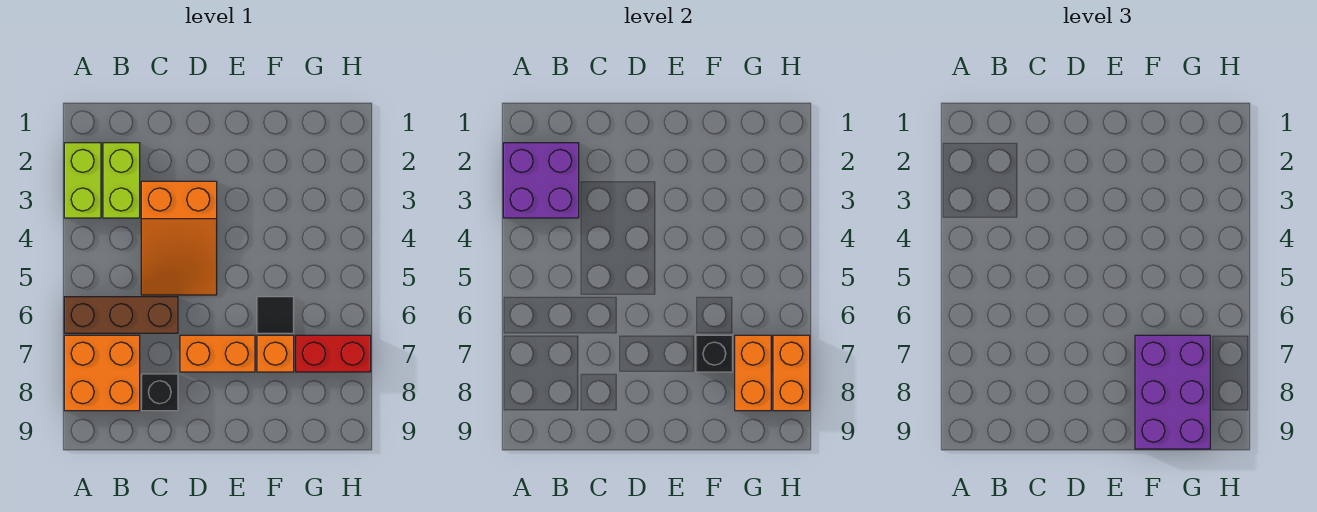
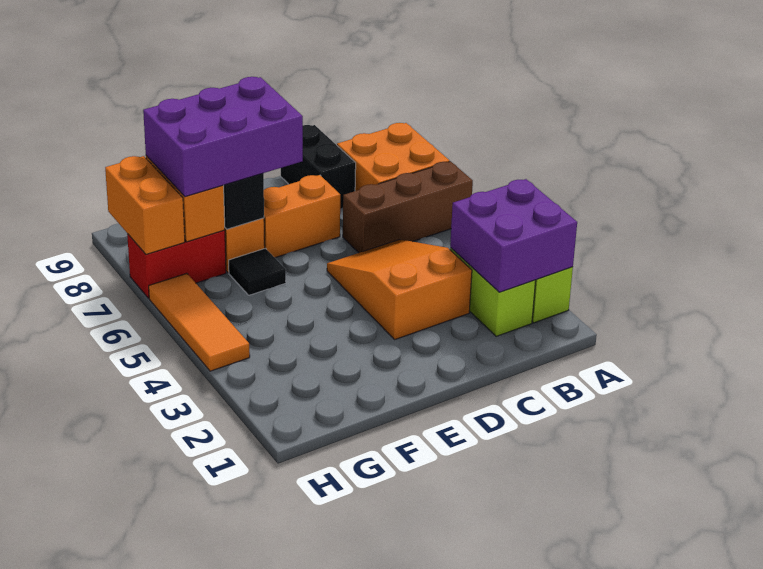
black 1x1 brick [141,374,178,411] -> black 1x2 brick [281,125,356,208]
purple 2x3 brick [1135,335,1210,449] -> purple 2x3 brick turned to [143,77,303,197]
none -> orange 1x3 tile [149,273,250,371]

